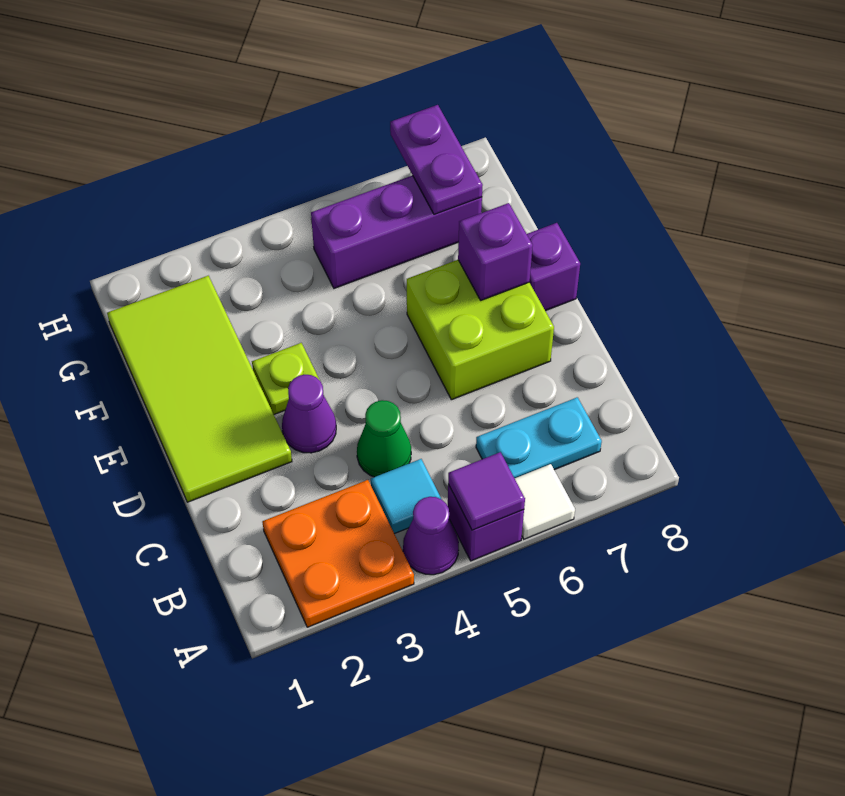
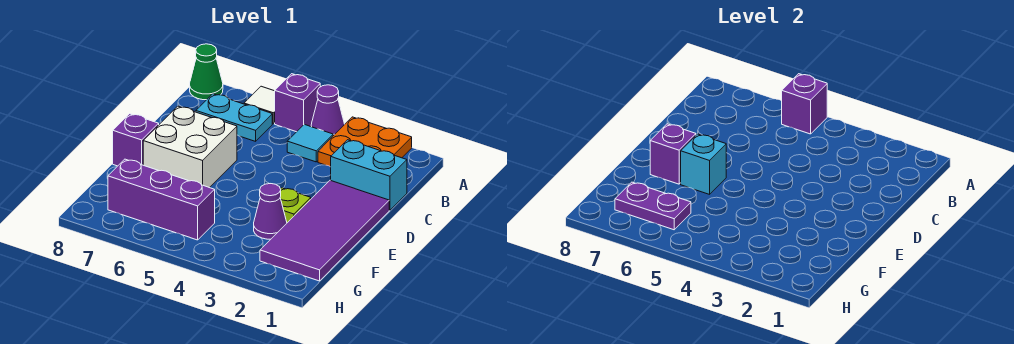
purple 1x1 tile [448,452,525,530] -> purple 1x1 brick [782,74,827,134]
none -> cyan 1x2 brick [331,140,407,210]
green 1x1 cone [357,400,411,477] -> green 1x1 cone moved to [190,44,223,100]
lime 2x4 tile [107,276,292,502] -> purple 2x4 tile [260,180,389,281]
purple 1x1 cone [282,375,336,453] -> purple 1x1 cone moved to [254,184,287,239]
lime 2x2 brick [407,260,554,400] -> white 2x2 brick [143,106,237,188]
none -> cyan 1x1 brick [681,134,726,194]
purple 1x2 plate [390,105,483,215] -> purple 1x2 plate turned to [615,182,691,230]

